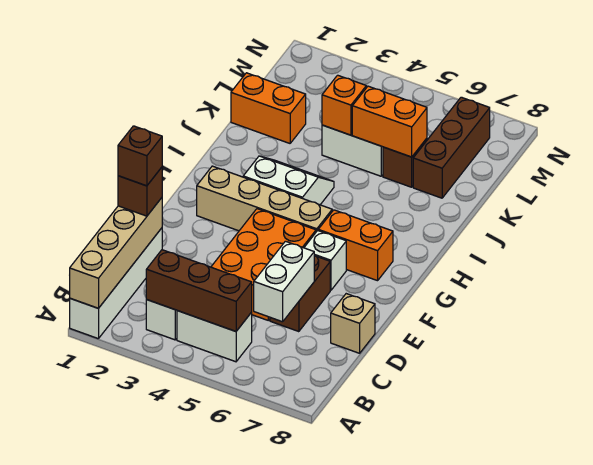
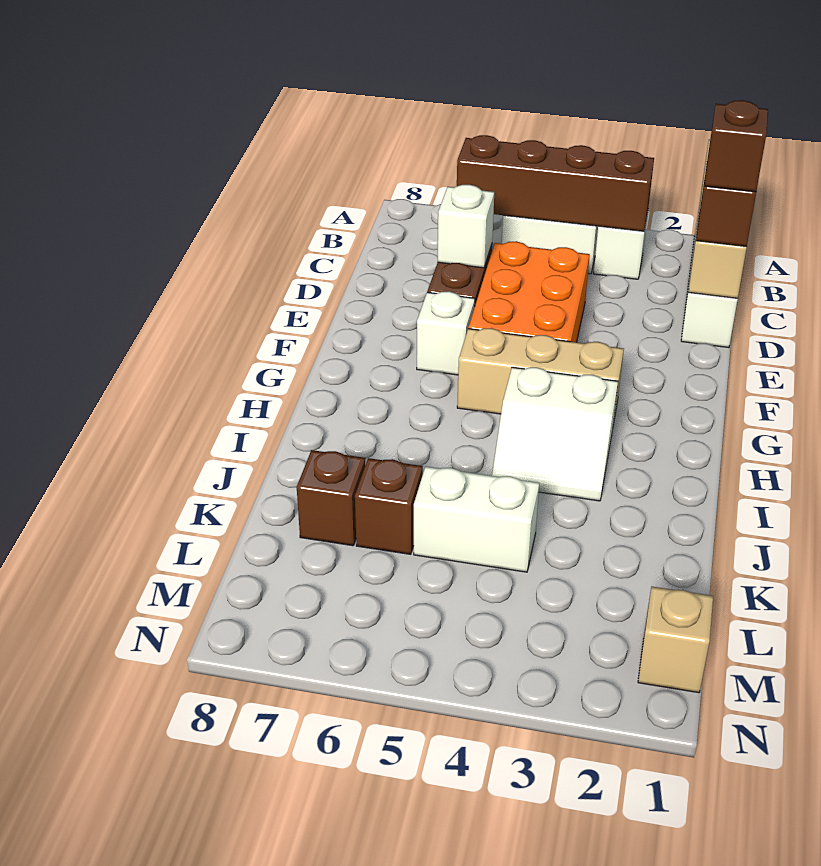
brown 1x3 brick [146,250,252,331] -> brown 1x4 brick [457,135,654,231]
white 1x2 brick [254,241,314,322] -> white 1x1 brick [438,185,494,268]
tan 1x1 brick [331,294,375,353] -> tan 1x1 brick moved to [638,587,713,693]
tan 1x4 brick [197,166,332,232] -> tan 1x3 brick [457,328,624,424]
orange 1x2 brick [318,210,393,281] -> none
orange 1x2 brick [231,73,306,143] -> none
orange 1x1 brick [322,75,366,135] -> none
orange 1x2 brick [352,86,427,157] -> none
brown 1x3 brick [413,97,490,198] -> brown 1x1 brick [297,450,365,546]

